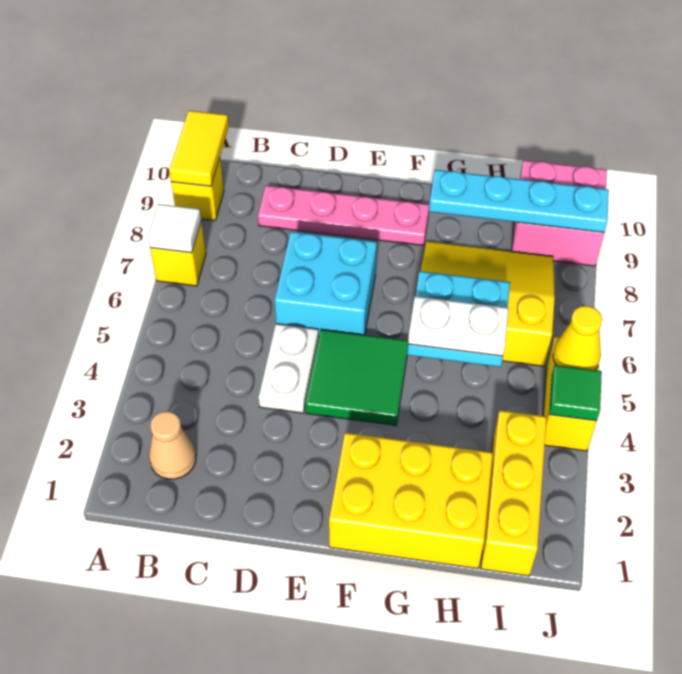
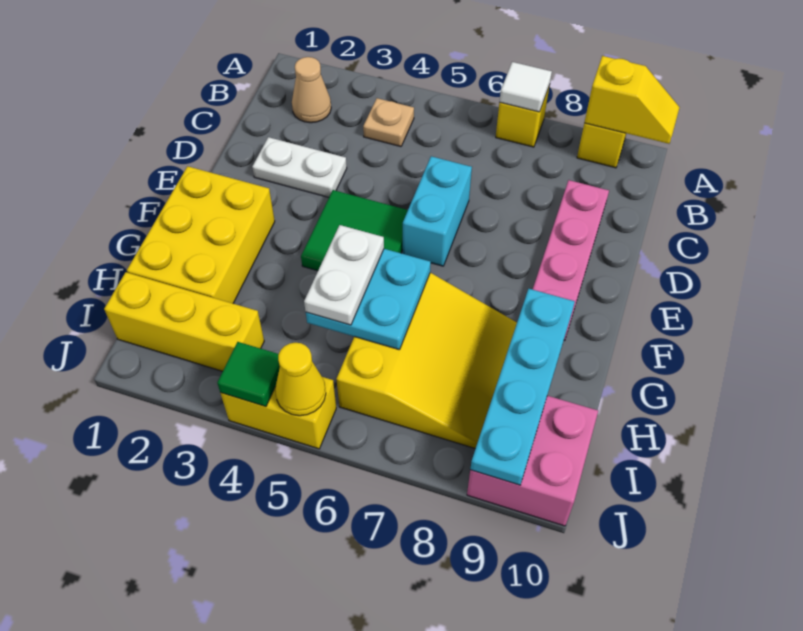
yellow 1x2 tile [169,111,229,186] -> yellow 1x2 slope [584,56,680,144]
none -> tan 1x1 plate [363,98,414,147]
white 1x2 plate [259,324,319,413] -> white 1x2 plate moved to [252,137,347,197]
cyan 2x2 brick [274,232,377,337] -> cyan 1x2 brick [403,156,472,266]

